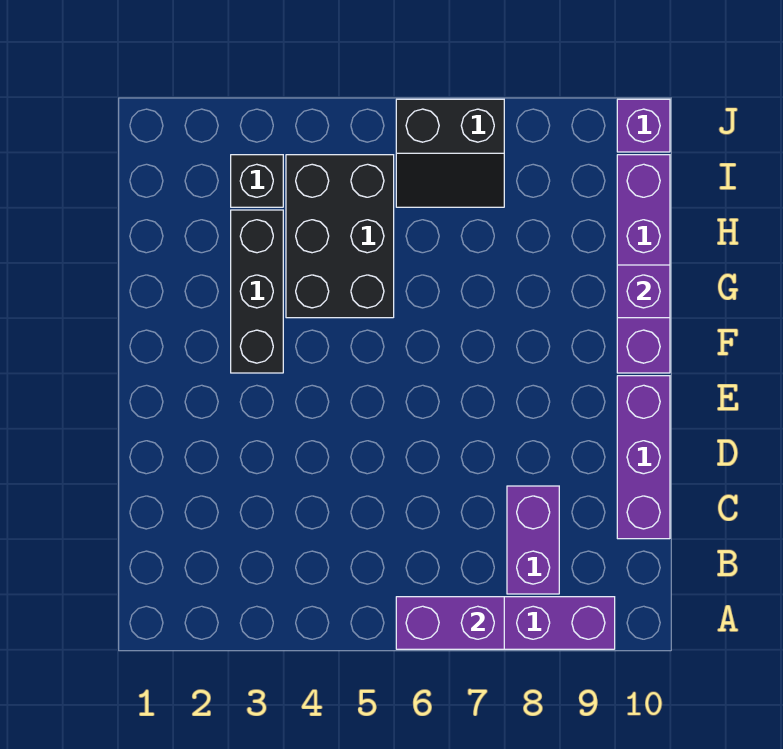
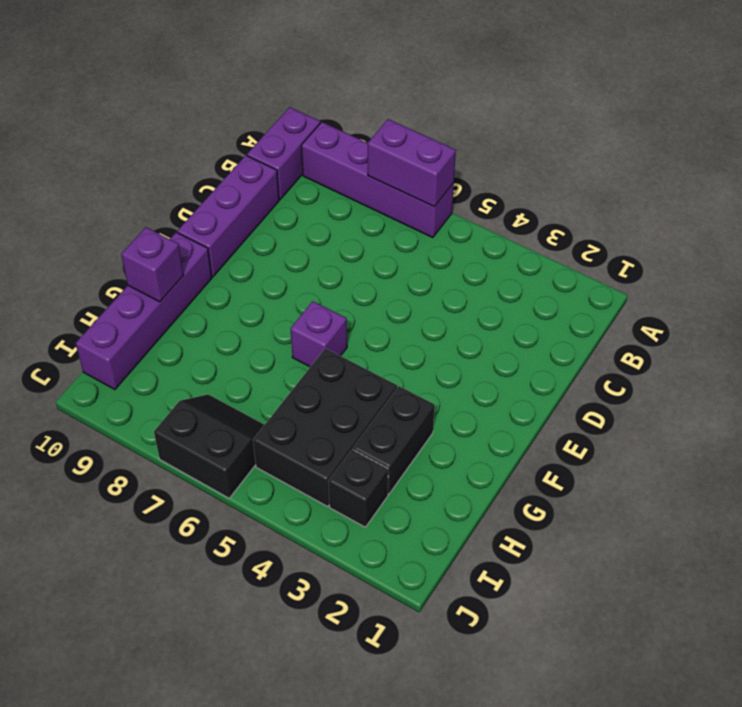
purple 1x2 brick [507,486,559,594] -> purple 1x2 brick moved to [247,107,320,200]
black 1x3 brick [231,210,283,373] -> black 1x2 brick [353,386,435,494]
purple 1x1 brick [617,99,670,152] -> purple 1x1 brick moved to [291,301,347,367]

